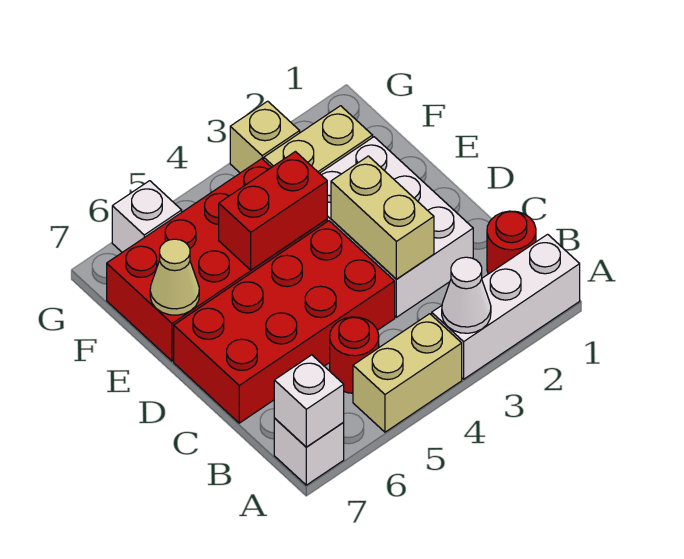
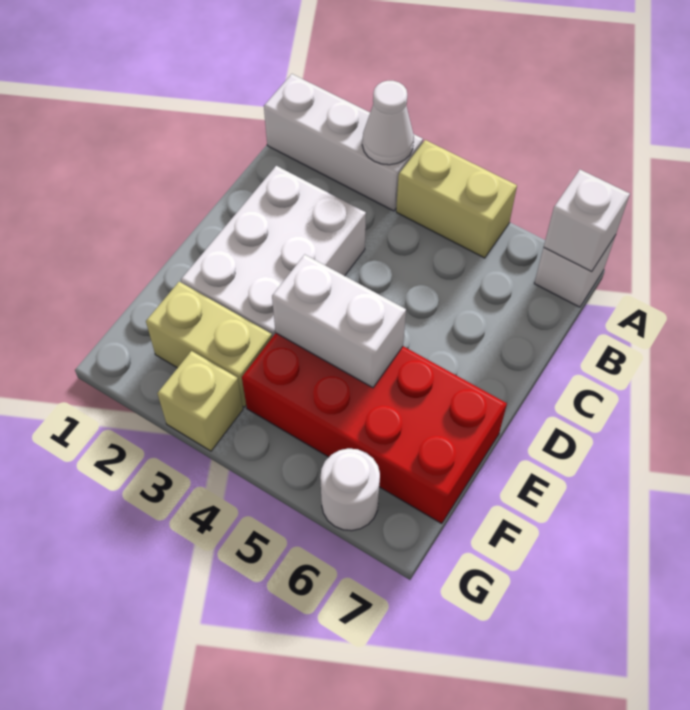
red 1x1 round brick [487,211,536,274] -> none
red 1x1 round brick [330,317,379,393] -> none
tan 1x2 brick [331,156,434,279] -> none
red 2x4 brick [174,221,395,423] -> none
red 1x2 brick [219,152,327,270] -> white 1x2 brick [272,255,406,388]
tan 1x1 cone [150,239,199,315] -> none
white 1x1 brick [112,181,182,252] -> white 1x1 round brick [320,449,380,531]

